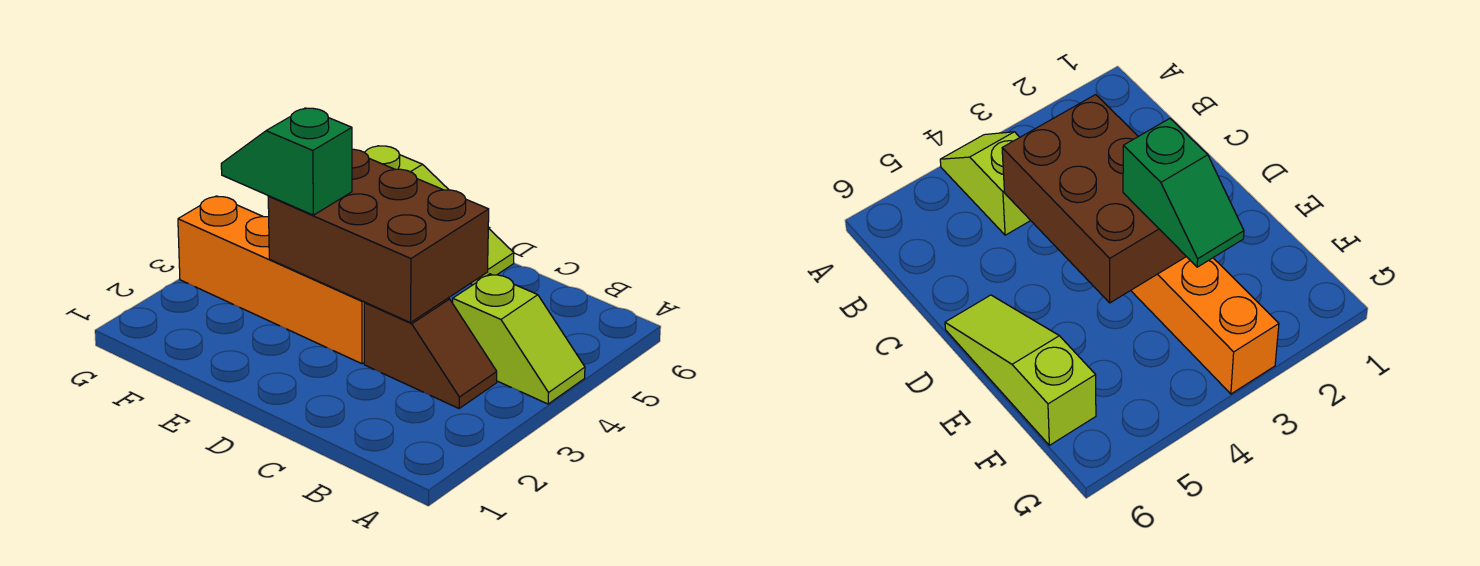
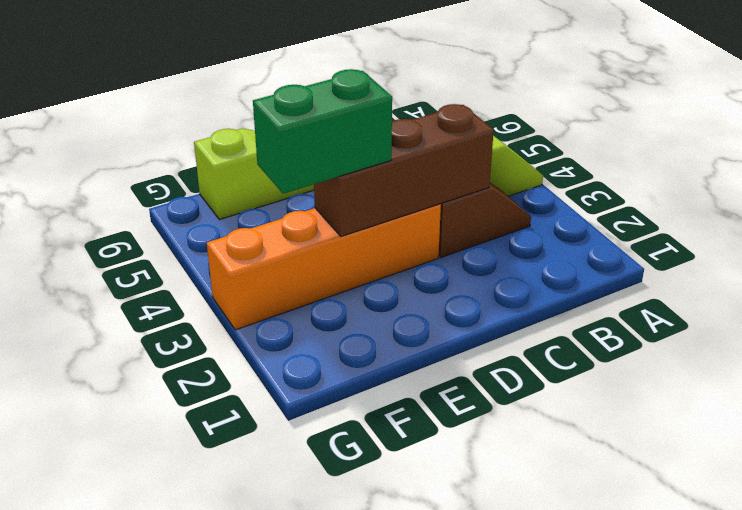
brown 2x3 brick [268,149,489,323] -> brown 1x3 brick [314,104,494,236]
green 1x2 slope [221,108,352,215] -> green 1x2 brick [253,69,392,194]

